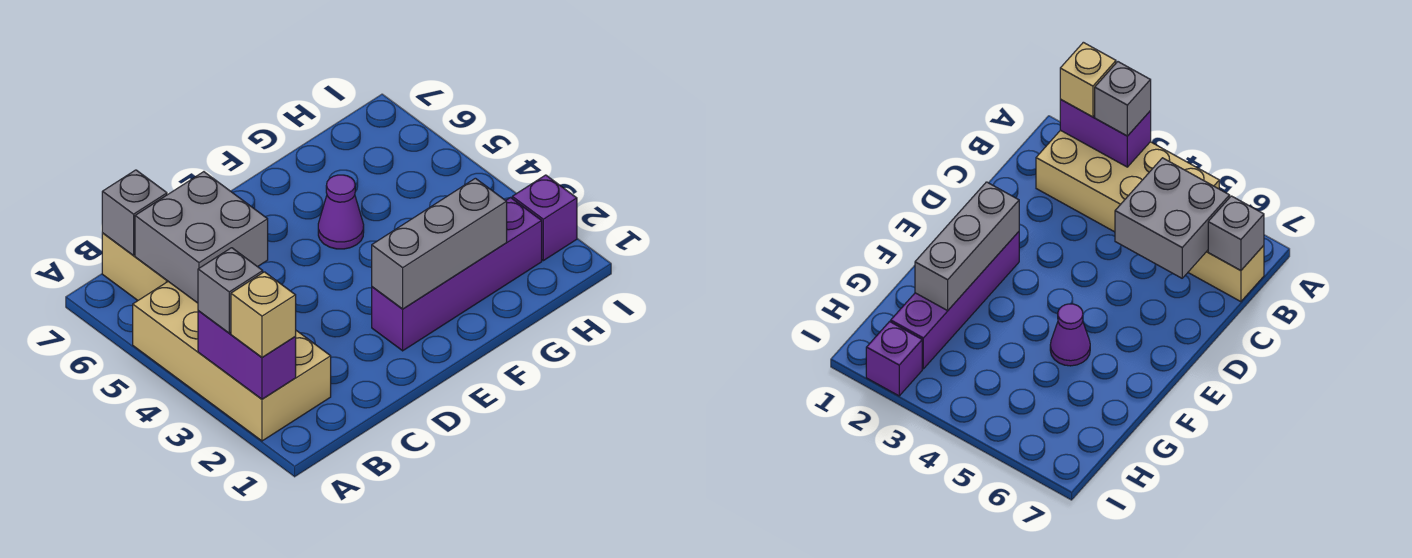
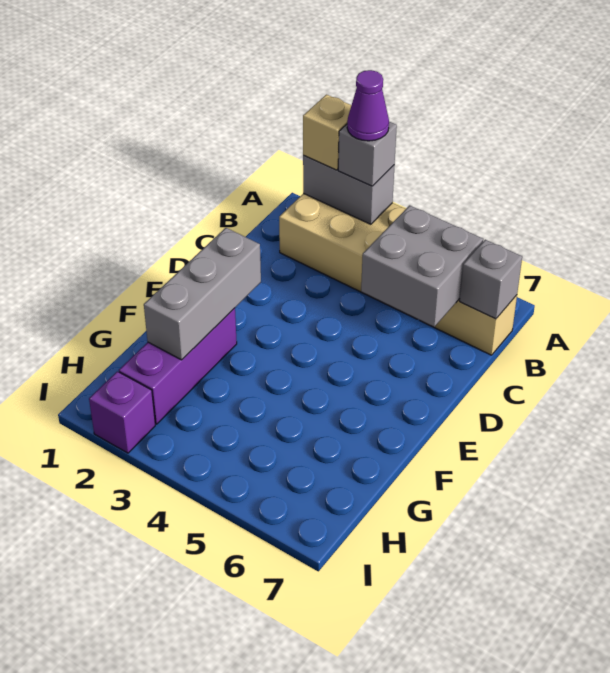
purple 1x2 brick [198,311,296,399] -> grey 1x2 brick [303,155,395,224]
purple 1x4 brick [372,198,542,351] -> purple 1x3 brick [119,308,237,424]
purple 1x1 cone [318,175,364,249] -> purple 1x1 cone moved to [347,70,389,141]

